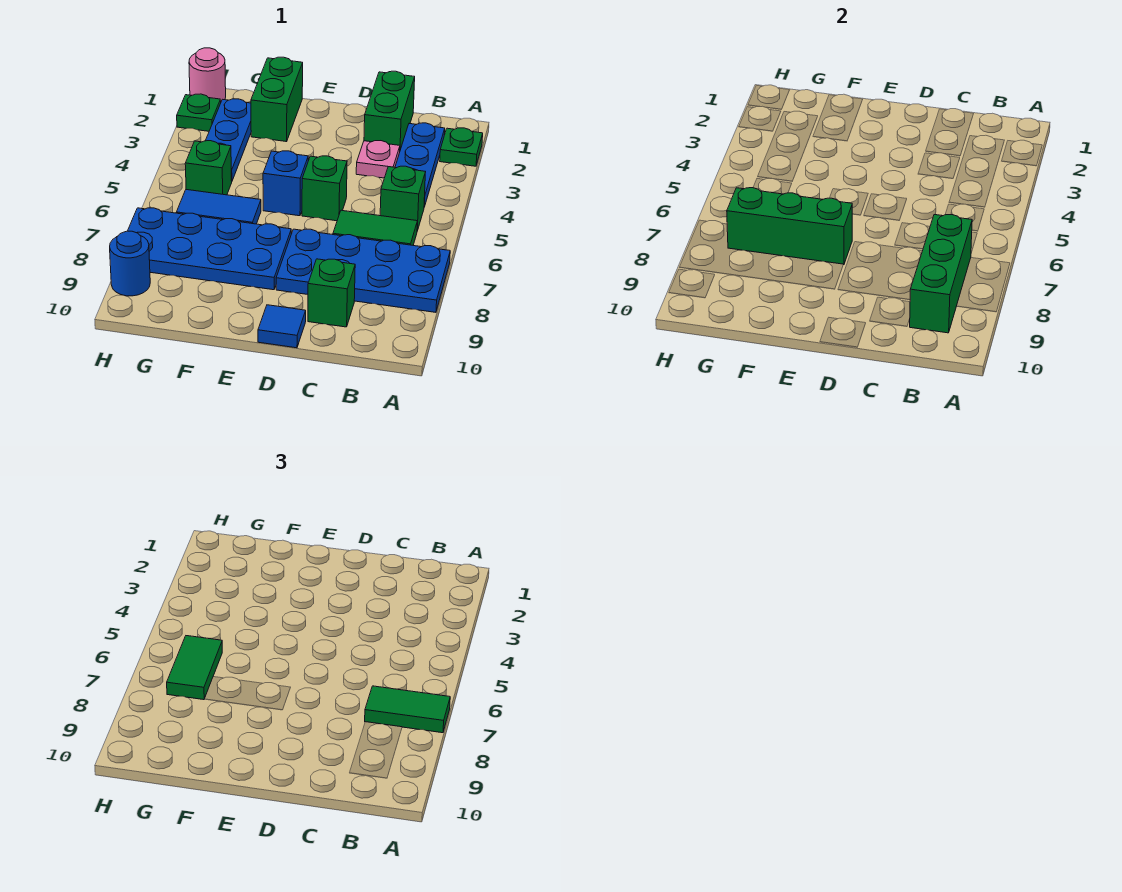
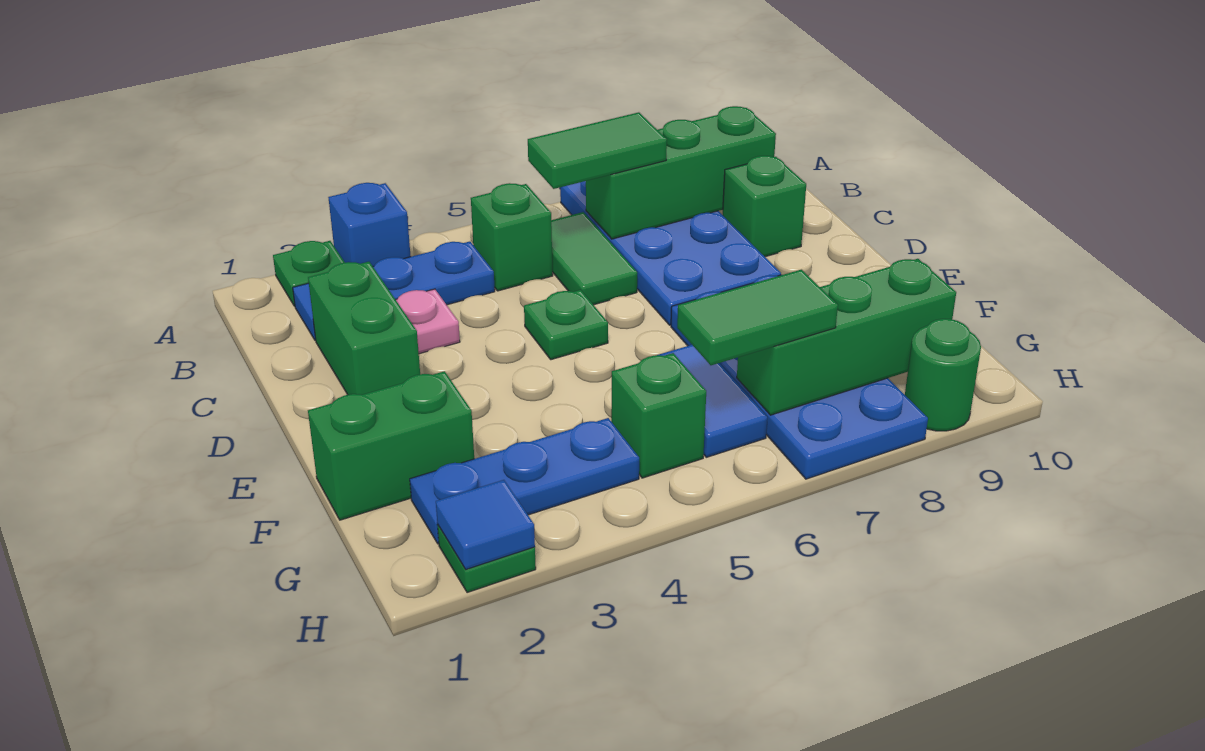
green 1x2 tile [365,686,450,733] -> green 1x2 tile turned to [528,112,667,189]
green 1x2 brick [364,71,415,150] -> green 1x2 brick turned to [308,262,420,395]
green 1x1 brick [302,156,347,221] -> green 1x1 plate [524,290,608,360]
blue 1x1 tile [258,305,306,348] -> blue 1x1 tile moved to [436,480,535,569]
blue 1x1 brick [263,151,308,216] -> blue 1x1 brick moved to [328,183,411,266]
green 1x3 brick [727,188,852,265] -> green 1x3 brick turned to [737,259,956,415]
pink 1x1 round brick [189,48,226,101] -> none
blue 1x1 round brick [110,231,150,296] -> green 1x1 round brick [905,319,981,431]

